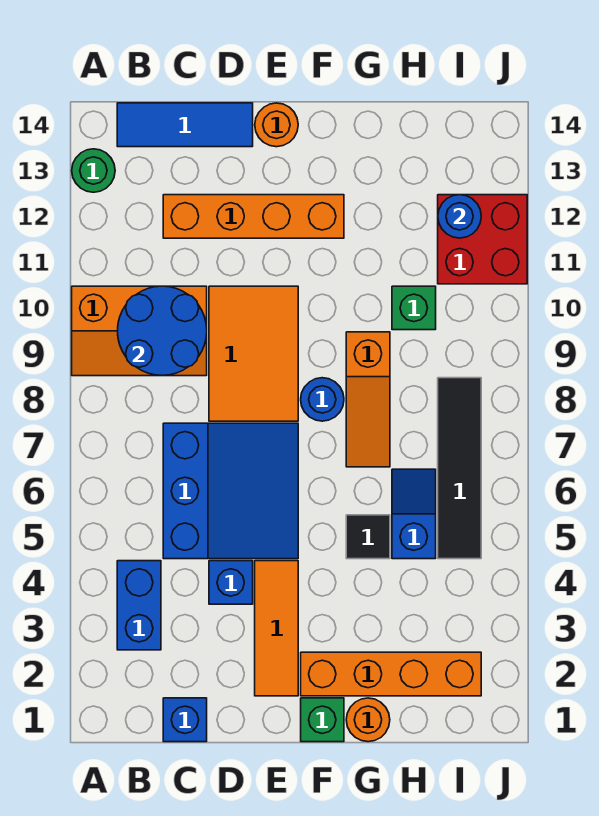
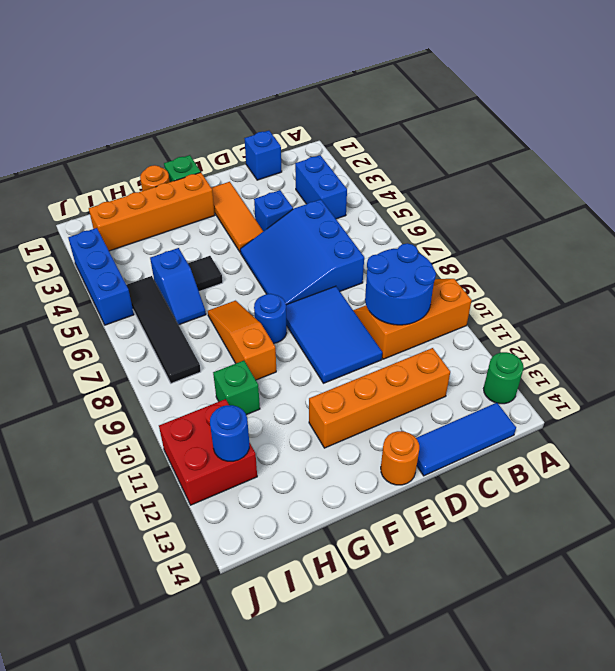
orange 2x3 tile [209,286,298,421] -> blue 2x3 tile [286,286,382,383]
none -> blue 1x3 brick [68,228,134,325]

